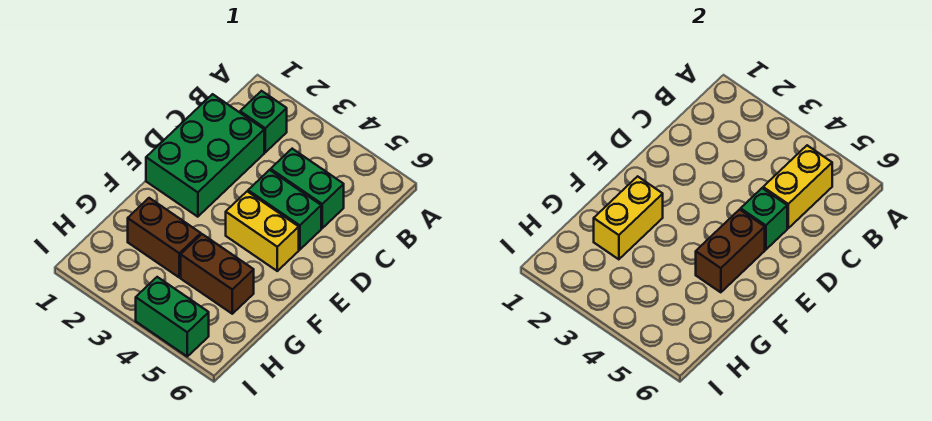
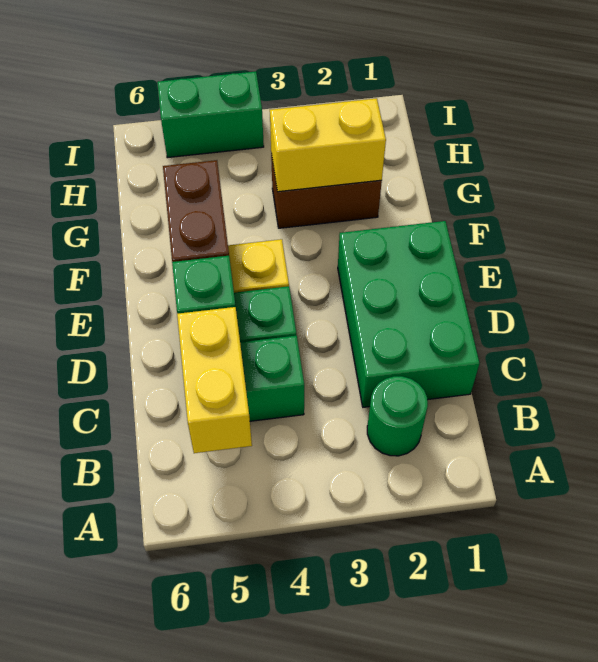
green 1x1 brick [240,91,287,152] -> green 1x1 round brick [367,376,428,456]
yellow 1x2 brick [594,176,663,259] -> yellow 1x2 brick turned to [270,98,386,192]
brown 1x2 brick [181,234,254,314] -> none

